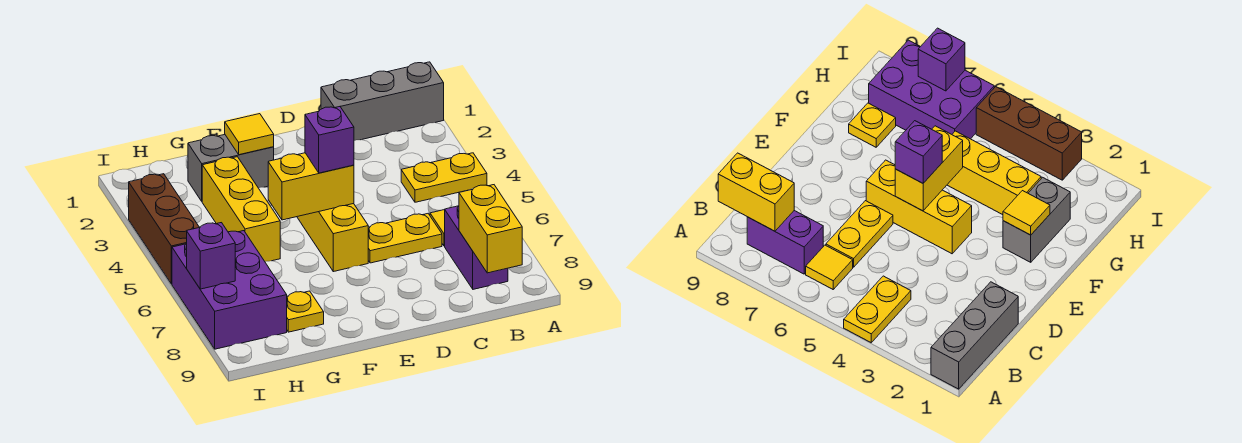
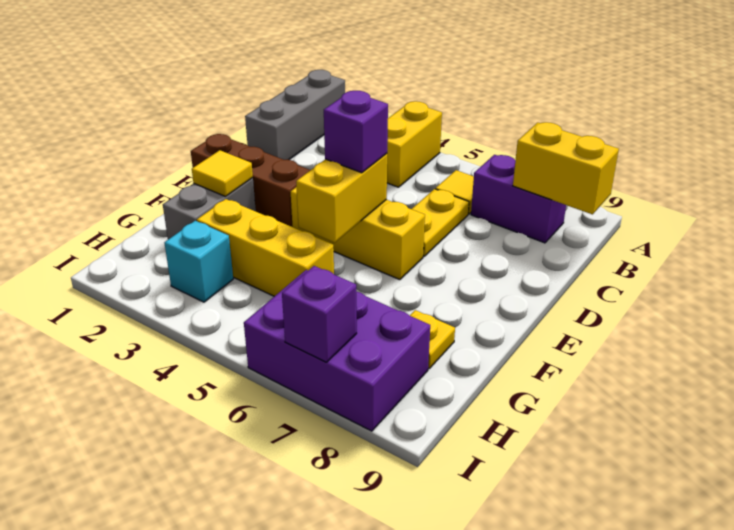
yellow 1x2 plate [401,153,487,202] -> yellow 1x2 brick [387,101,442,187]
none -> cyan 1x1 brick [165,221,233,302]
brown 1x3 brick [129,174,199,284] -> brown 1x3 brick moved to [191,134,310,227]

